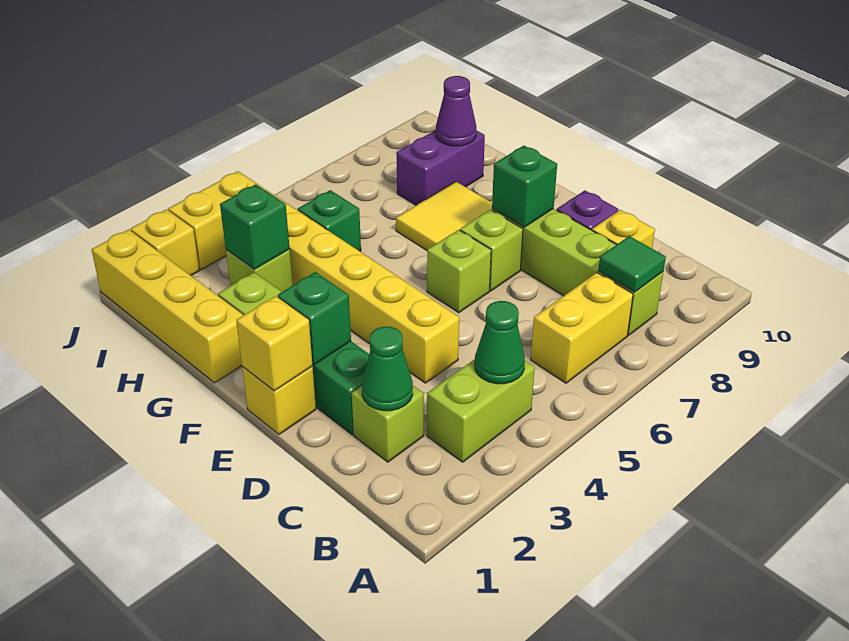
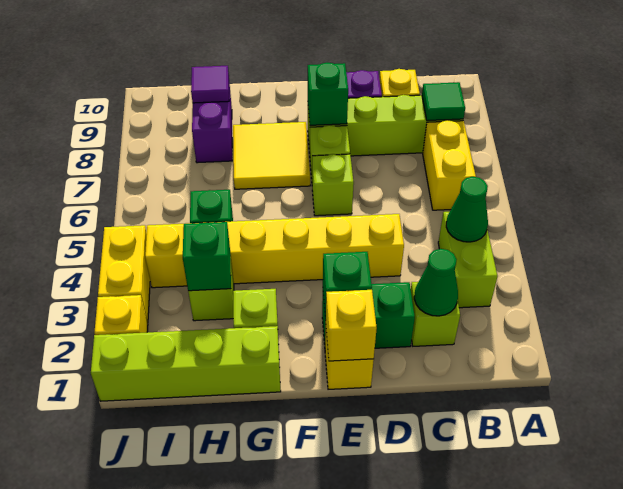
yellow 1x4 brick [92,229,243,383] -> lime 1x4 brick [91,326,281,401]
purple 1x1 cone [436,76,476,146] -> purple 1x1 tile [191,66,229,103]

